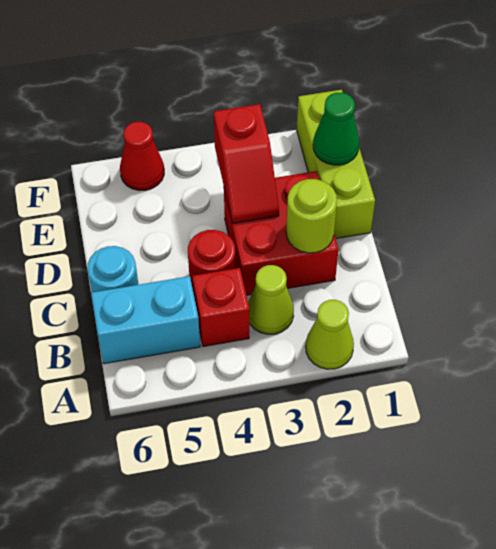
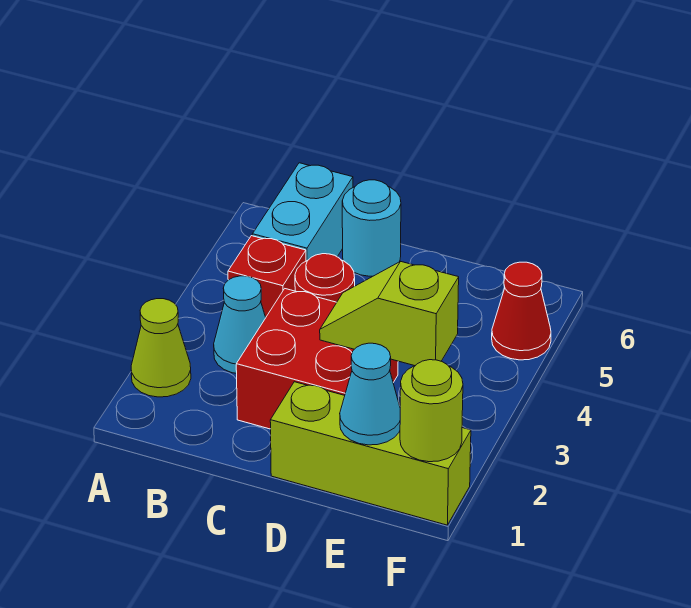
lime 1x1 cone [248,265,294,334] -> cyan 1x1 cone [214,276,266,373]
lime 1x1 round brick [286,179,337,253] -> lime 1x1 round brick moved to [400,360,463,462]
red 1x2 slope [214,104,279,224] -> lime 1x2 slope [320,261,459,366]
green 1x1 cone [313,92,359,165] -> cyan 1x1 cone [340,343,400,445]

